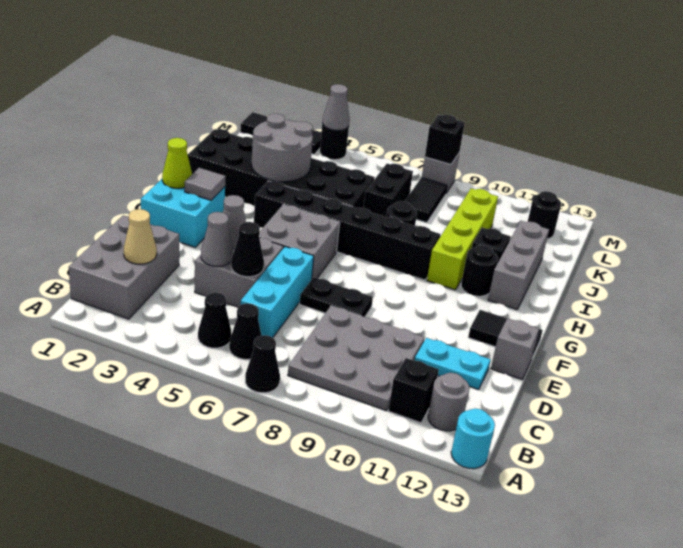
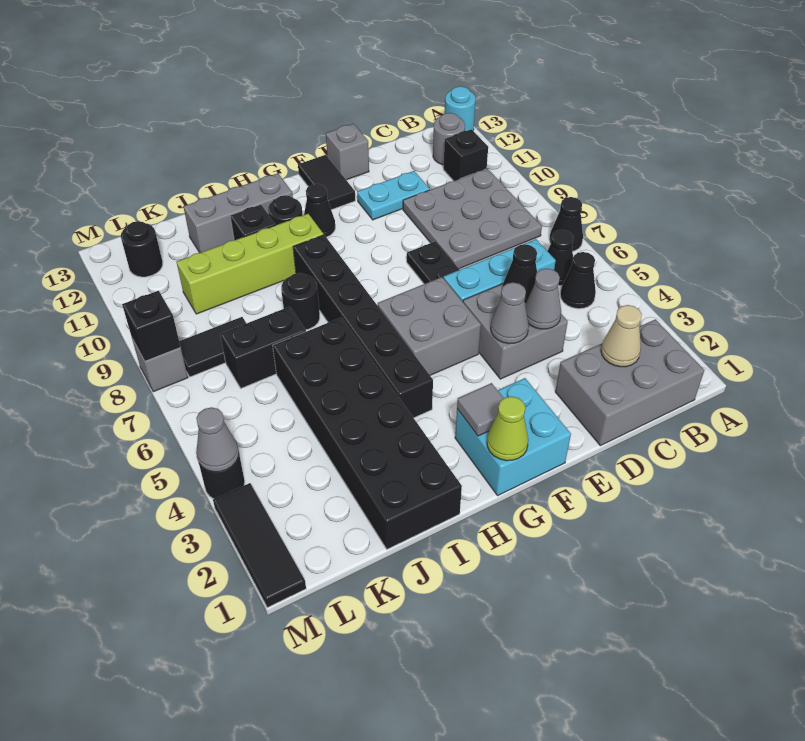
cyan 1x2 plate [415,338,491,390] -> cyan 1x2 plate turned to [357,171,430,220]
none -> black 1x1 cone [304,184,335,237]
grey 2x2 round brick [251,114,313,182] -> none

